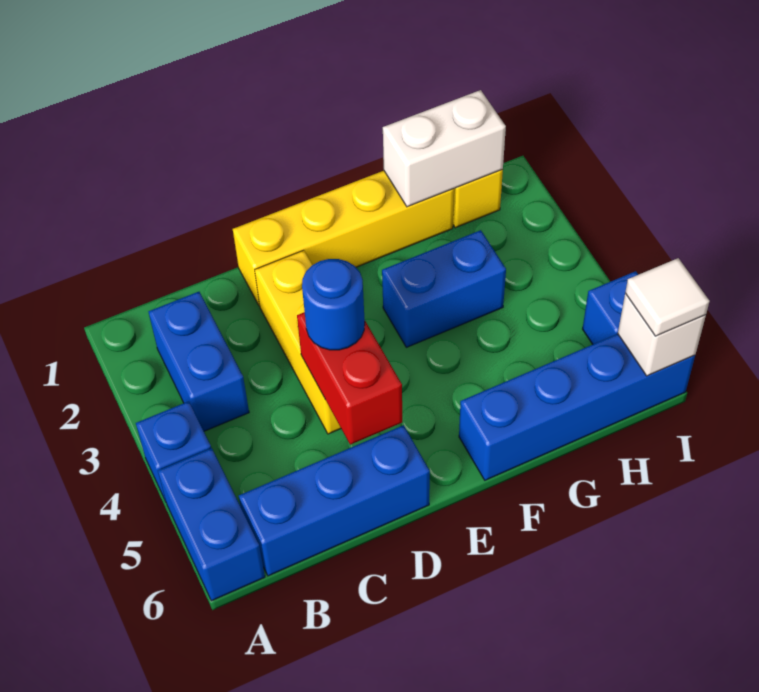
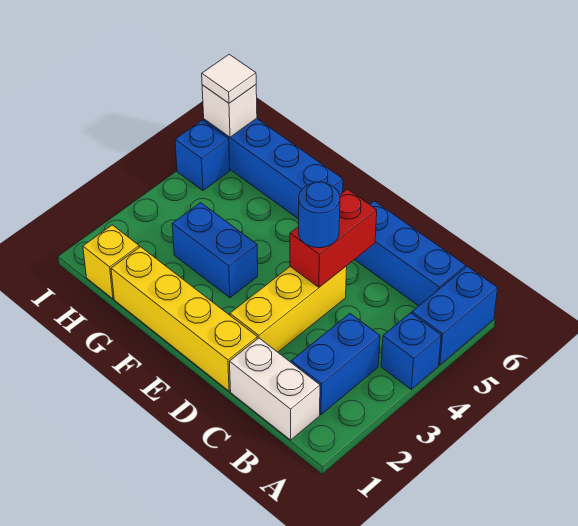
white 1x2 brick [383,90,506,207] -> white 1x2 brick moved to [229,338,320,440]

